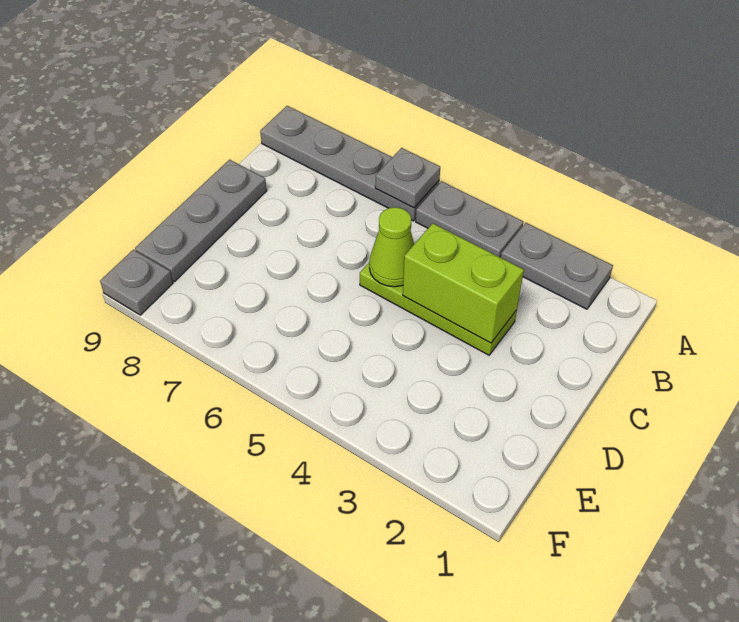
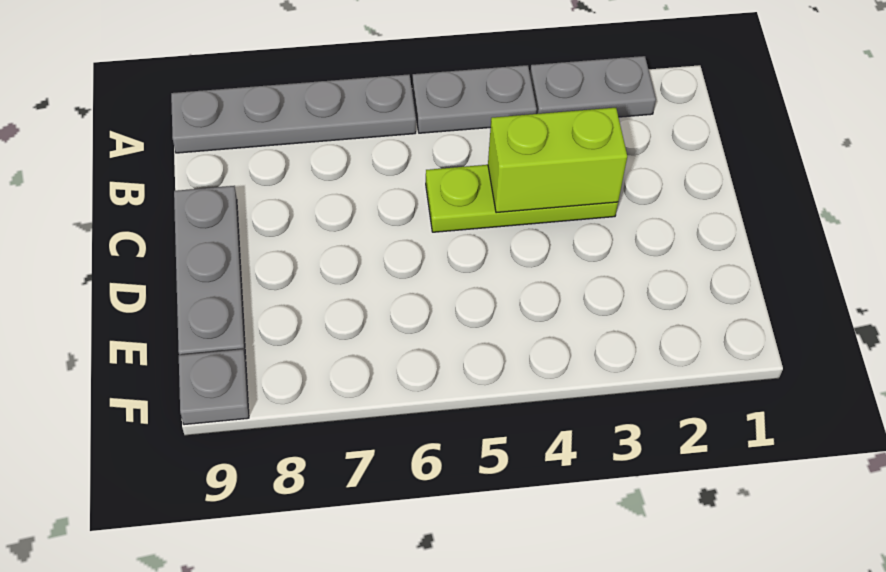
grey 1x1 plate [375,148,440,208] -> none
lime 1x1 cone [369,207,414,287] -> none

